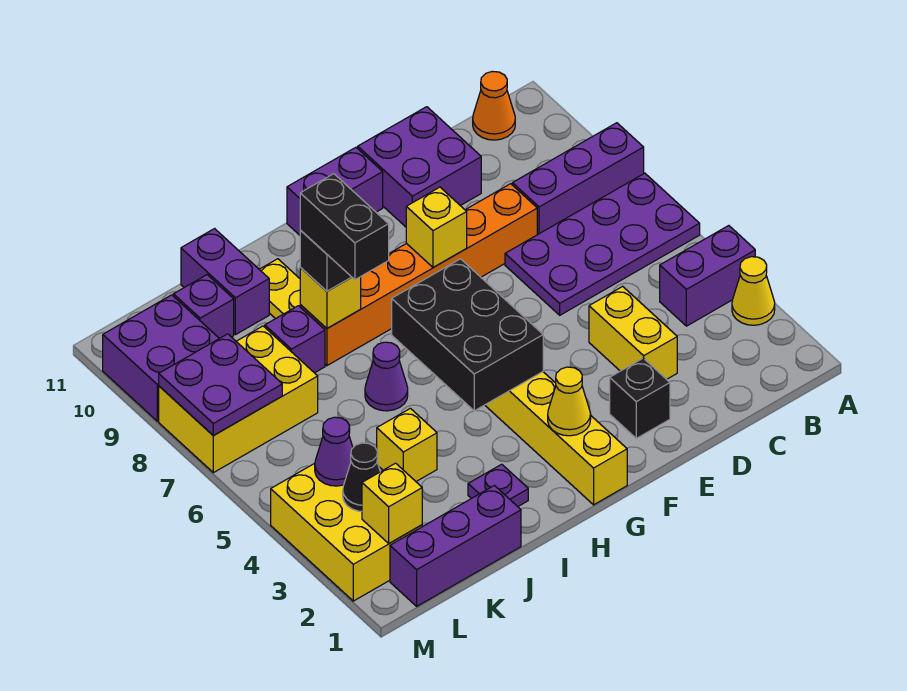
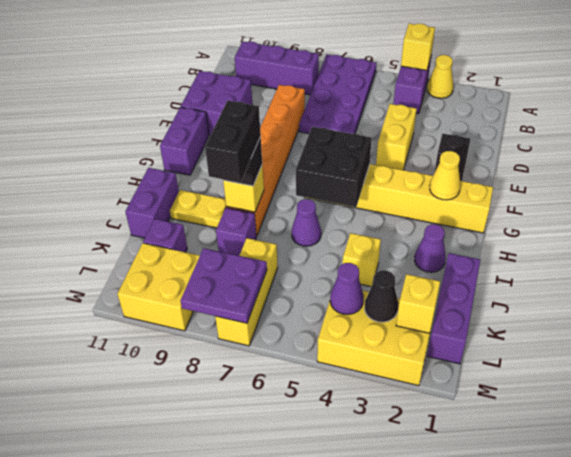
purple 1x3 brick [512,123,644,235] -> purple 1x3 brick turned to [235,41,319,95]
orange 1x1 cone [473,71,515,140] -> none
yellow 1x2 brick [589,286,677,379] -> yellow 1x2 brick turned to [376,104,417,170]
yellow 1x1 brick [406,187,467,267] -> yellow 1x1 brick moved to [401,24,435,70]
black 2x3 brick [392,259,543,411] -> black 2x2 brick [296,127,372,207]
purple 1x1 plate [468,464,528,507] -> purple 1x1 cone [415,224,446,272]
black 1x2 brick [300,174,389,280] -> black 1x2 brick turned to [205,101,261,183]
purple 1x2 brick [181,229,269,335] -> purple 1x2 brick turned to [125,168,179,238]
yellow 2x3 brick [159,326,318,473] -> yellow 1x3 brick [215,238,278,346]
purple 2x2 brick [103,295,219,421] -> yellow 2x2 brick [117,243,200,331]

